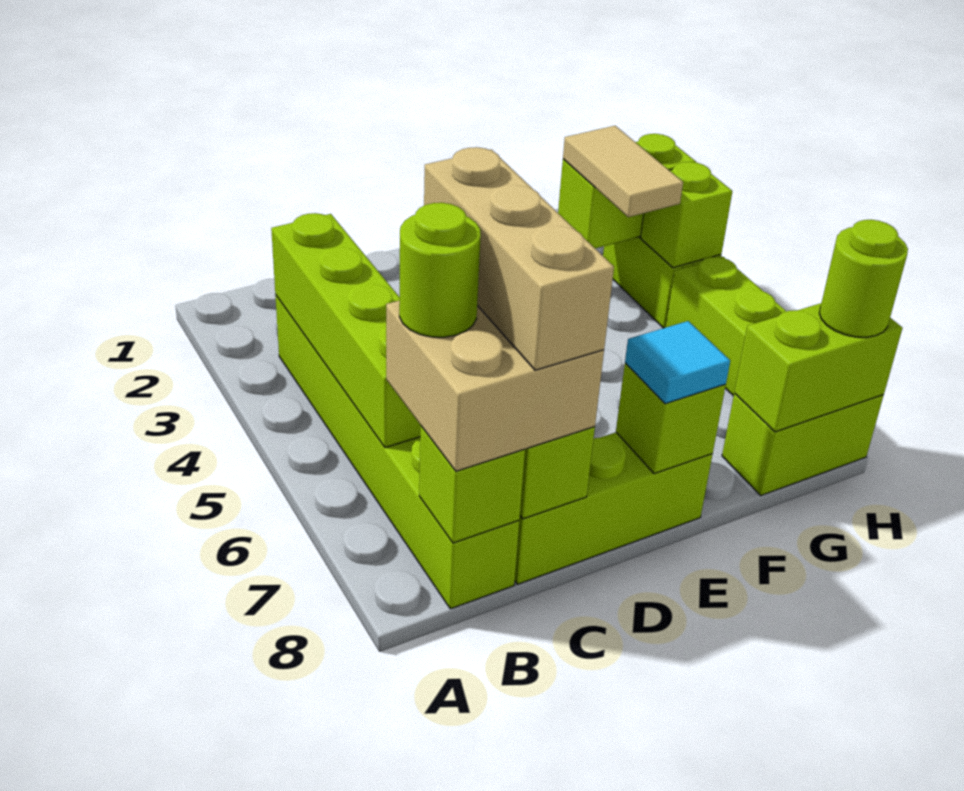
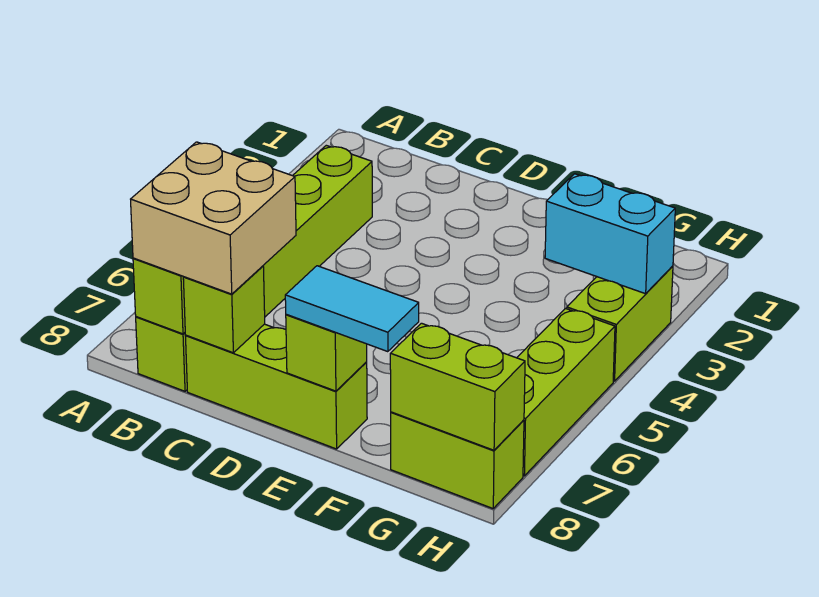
lime 1x4 brick [271,213,421,448] -> none
lime 1x1 round brick [399,203,481,337] -> none
tan 1x3 brick [424,147,614,370] -> none
cyan 1x1 tile [625,321,730,404] -> cyan 1x2 tile [285,266,419,352]
lime 1x2 brick [558,134,696,249] -> cyan 1x2 brick [545,174,675,294]
tan 1x2 tile [563,126,683,217] -> none
lime 1x1 brick [641,162,732,268] -> none
lime 1x1 round brick [819,220,908,337] -> none

